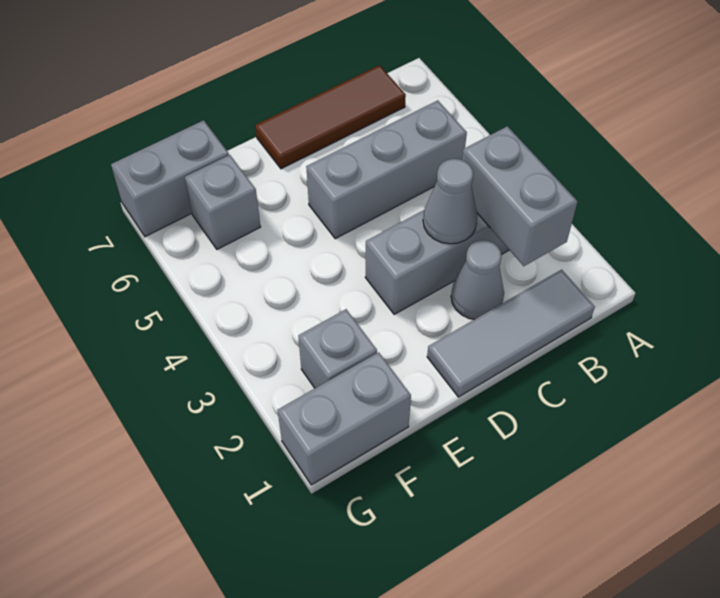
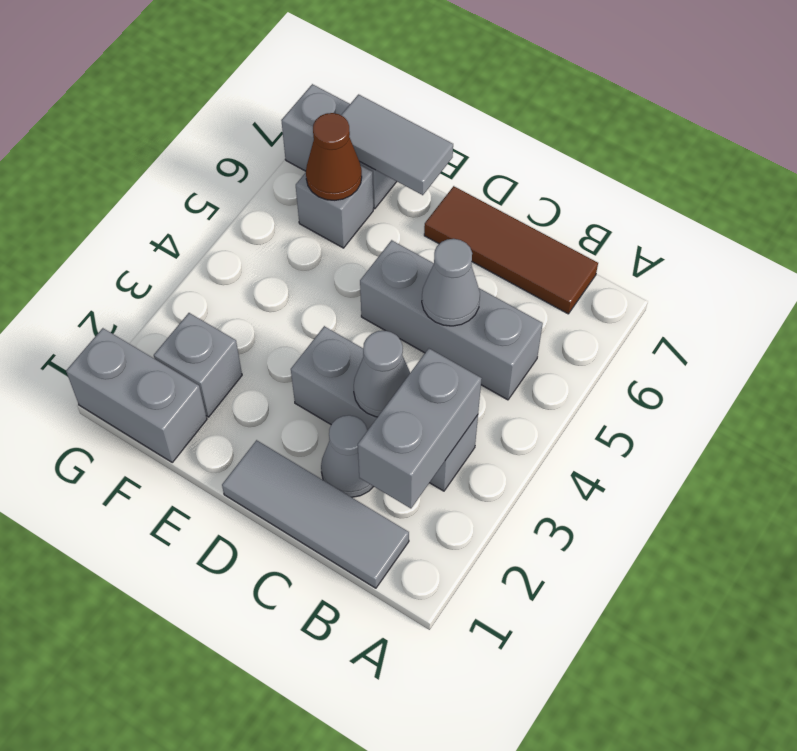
none -> grey 1x1 cone [422,239,480,326]
none -> grey 1x2 tile [341,94,453,195]
none -> brown 1x1 cone [306,113,362,200]

